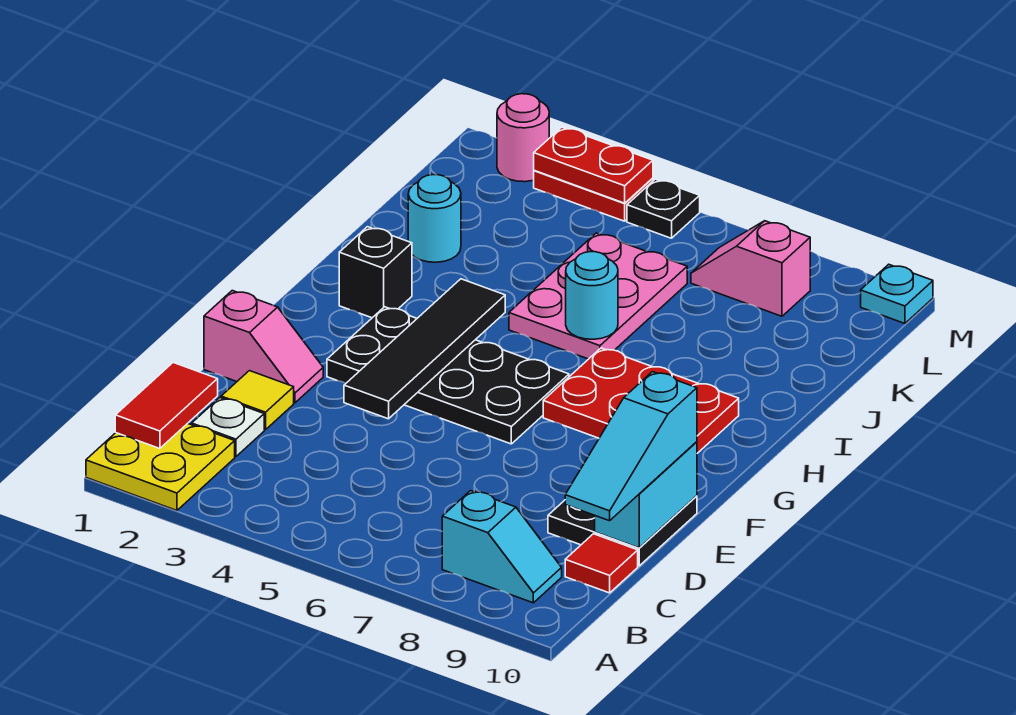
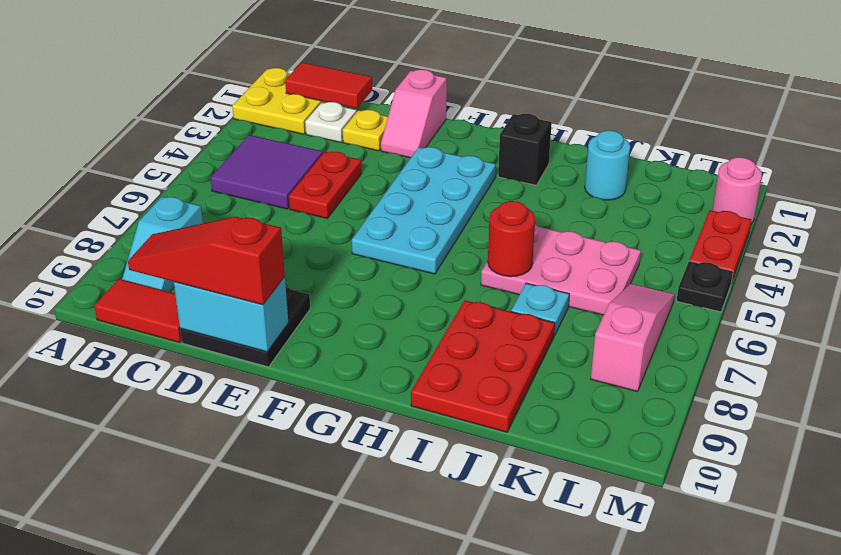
none -> purple 2x2 tile [210,135,323,209]
red 1x1 tile [565,534,638,593] -> red 1x2 tile [94,279,182,343]
cyan 1x3 slope [565,372,697,521] -> red 1x3 slope [128,217,285,305]
yellow 1x1 tile [221,371,294,430] -> yellow 1x1 plate [343,110,388,151]
black 1x4 tile [344,279,505,419] -> none
black 2x4 plate [327,307,569,444] -> cyan 2x4 plate [352,147,496,274]
red 2x3 plate [543,348,739,453] -> red 2x3 plate moved to [411,300,555,432]
cyan 1x1 round brick [566,252,618,339] -> red 1x1 round brick [488,201,535,277]
pink 1x2 slope [691,221,810,316] -> pink 1x3 slope [591,284,675,391]
red 1x2 plate [534,127,653,203] -> red 1x2 plate moved to [289,152,362,219]
cyan 1x1 plate [861,264,933,323] -> cyan 1x1 plate moved to [511,283,569,336]

